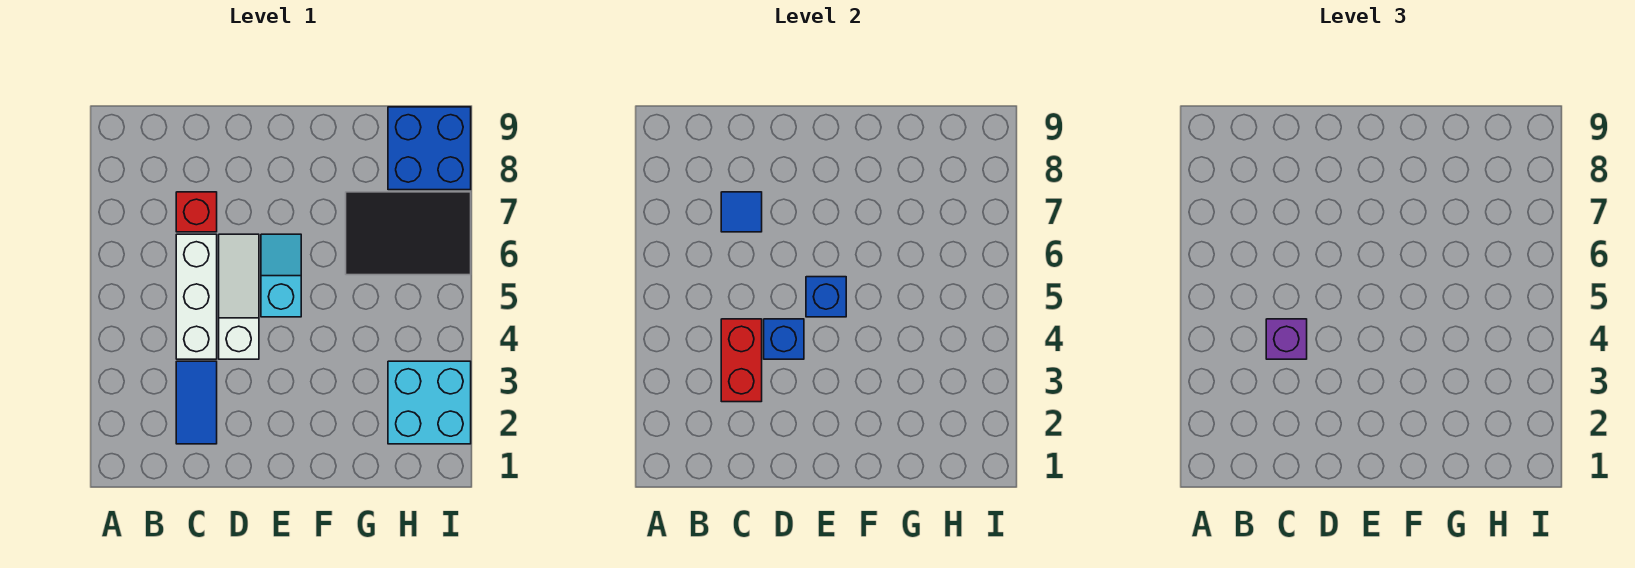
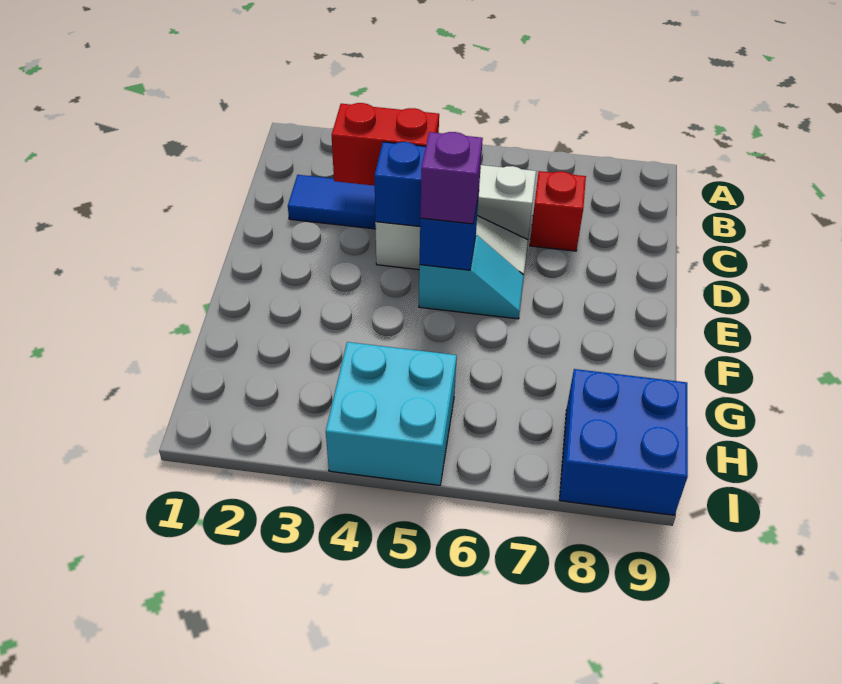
purple 1x1 brick [1266,319,1307,359] -> purple 1x1 brick moved to [420,132,483,224]
blue 1x1 tile [721,192,762,232] -> none
black 2x3 tile [346,192,471,275] -> none
cyan 2x2 brick [388,361,471,444] -> cyan 2x2 brick moved to [326,342,457,485]

